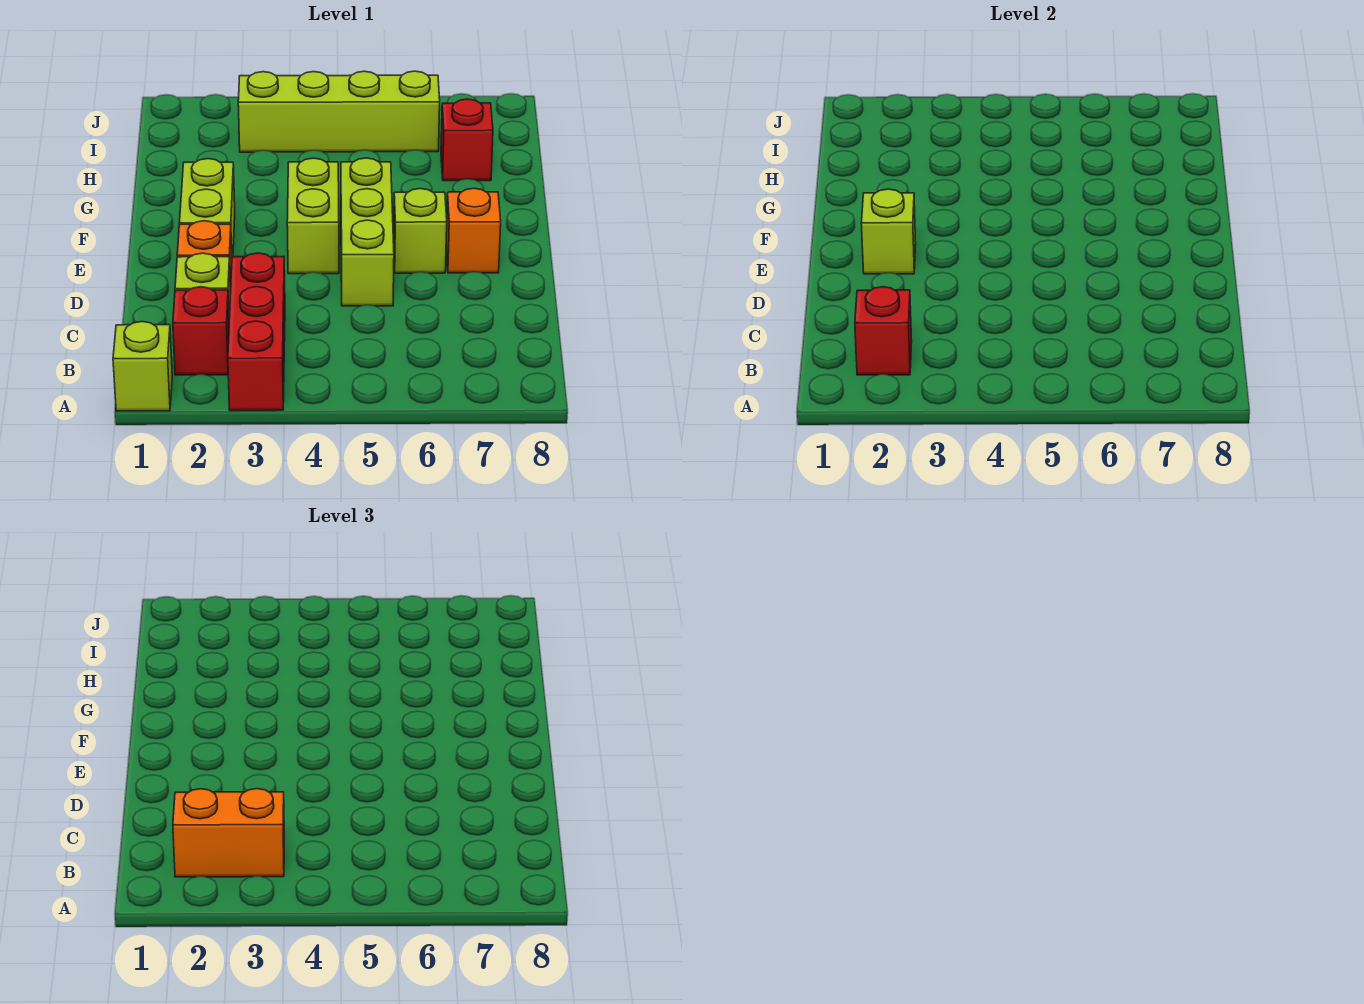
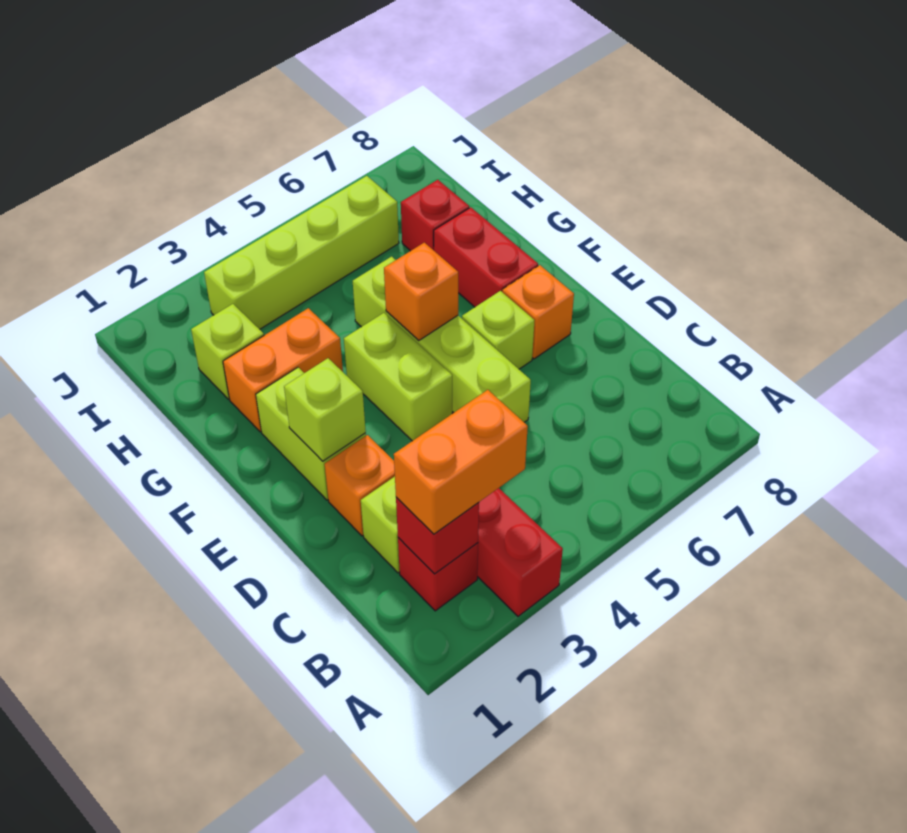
lime 1x1 brick [113,322,172,411] -> lime 1x1 brick moved to [191,304,264,399]
lime 1x3 brick [341,158,394,306] -> lime 1x4 brick [353,257,531,422]
none -> orange 1x1 brick [384,243,458,341]
none -> red 1x2 brick [434,207,538,307]
none -> orange 1x2 brick [223,308,343,432]

